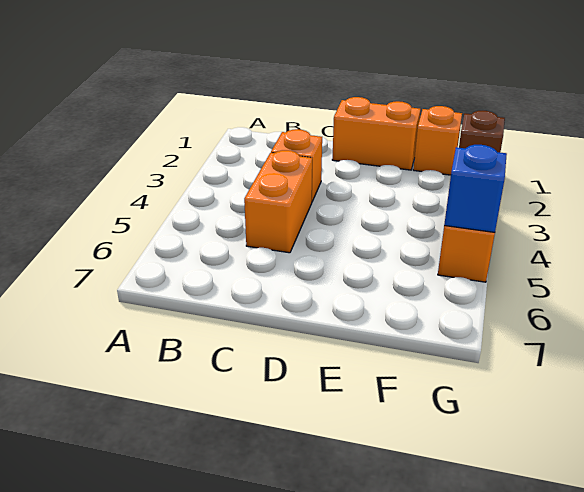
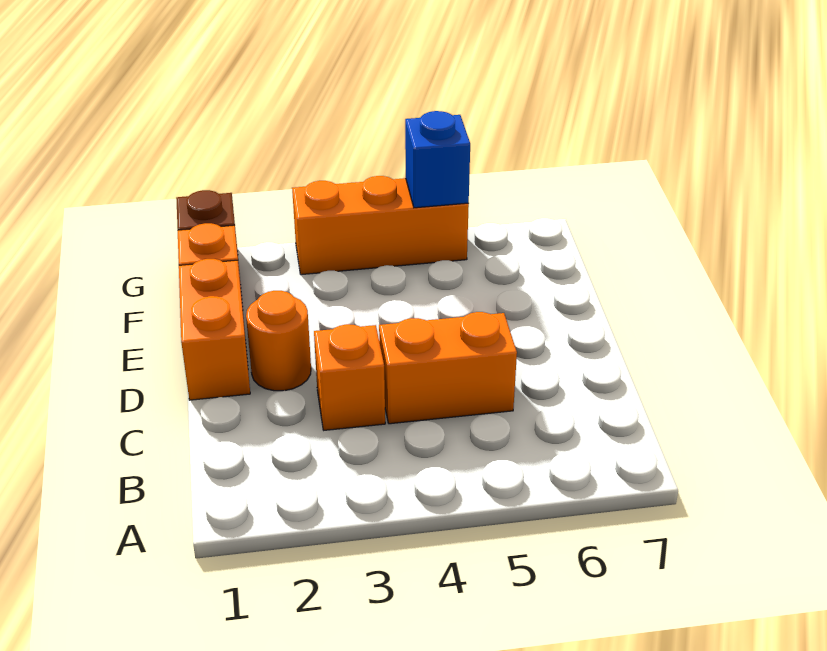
none -> orange 1x1 round brick [246,291,311,391]

